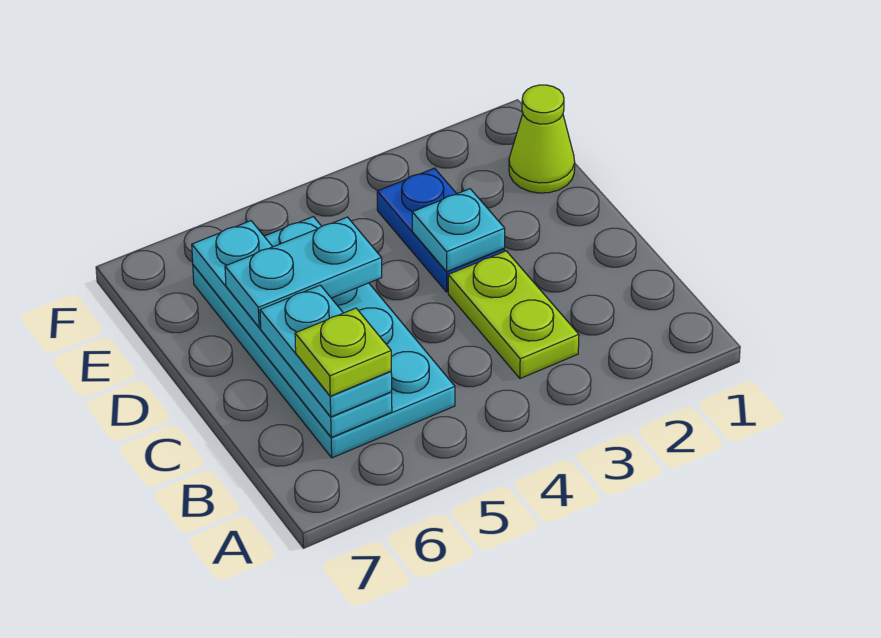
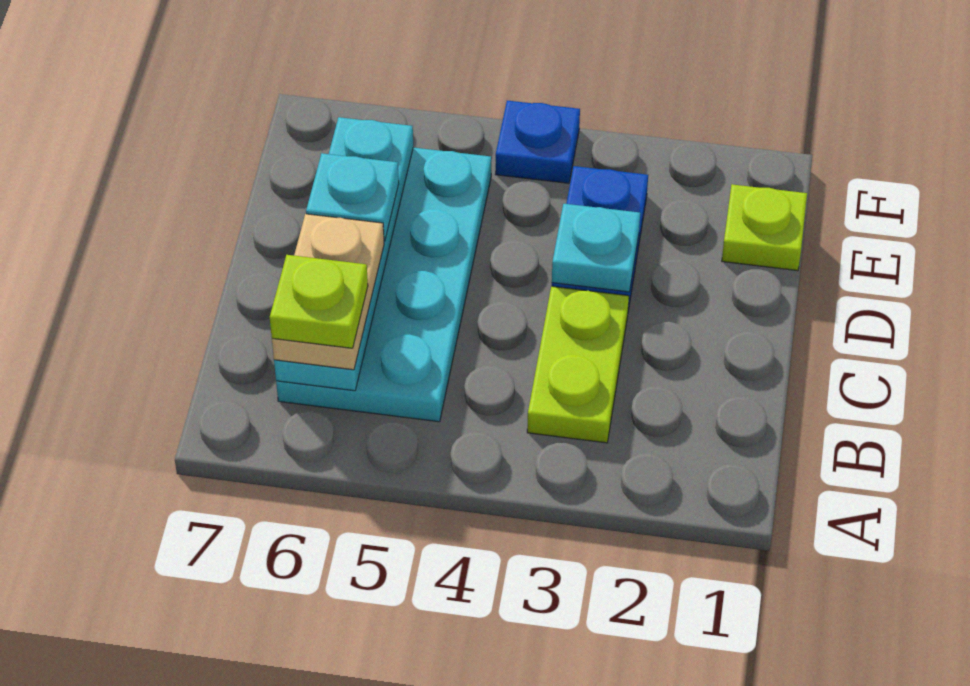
cyan 1x2 plate [260,285,392,417] -> tan 1x2 plate [272,214,384,370]
cyan 1x2 plate [225,217,382,327] -> cyan 1x1 plate [306,153,399,241]
lime 1x1 cone [509,85,575,193] -> lime 1x1 plate [722,184,807,271]
none -> blue 1x1 plate [495,101,580,183]

